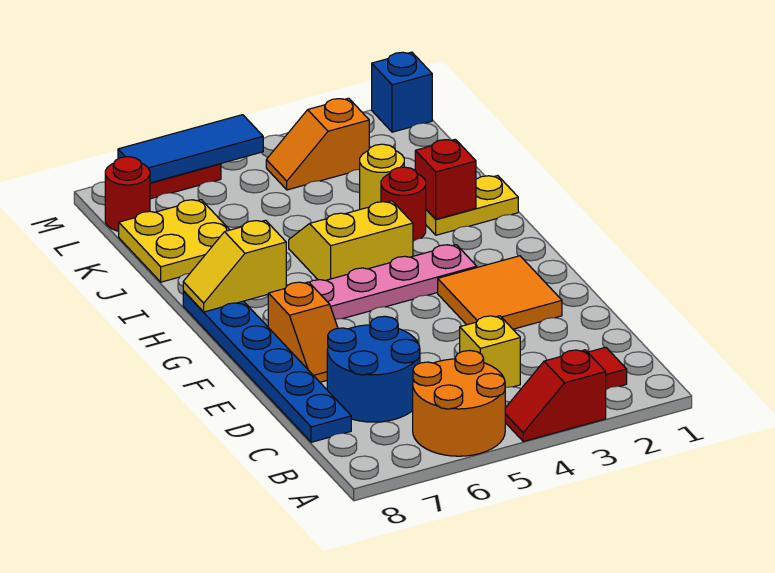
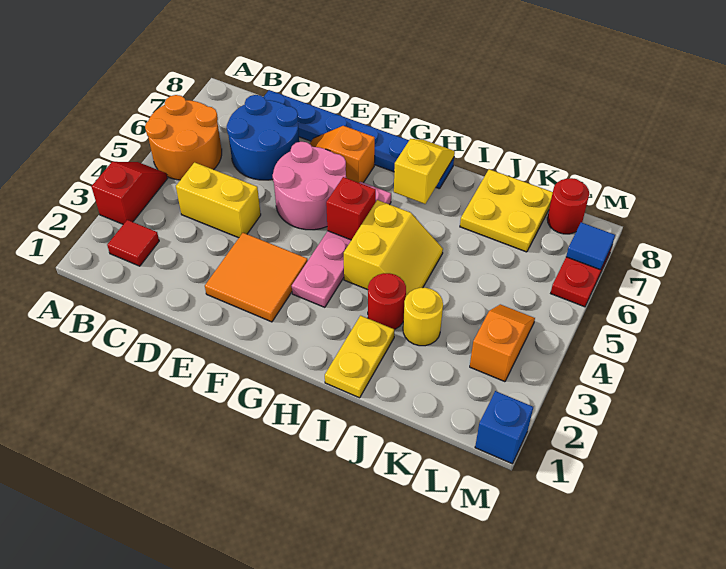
yellow 1x1 brick [460,316,520,387] -> yellow 1x2 brick [176,162,261,238]
none -> pink 2x2 round brick [273,142,346,230]
red 1x1 brick [415,139,476,219] -> red 1x1 brick moved to [326,177,376,240]
blue 1x3 tile [118,115,263,183] -> blue 1x1 tile [566,222,615,270]

